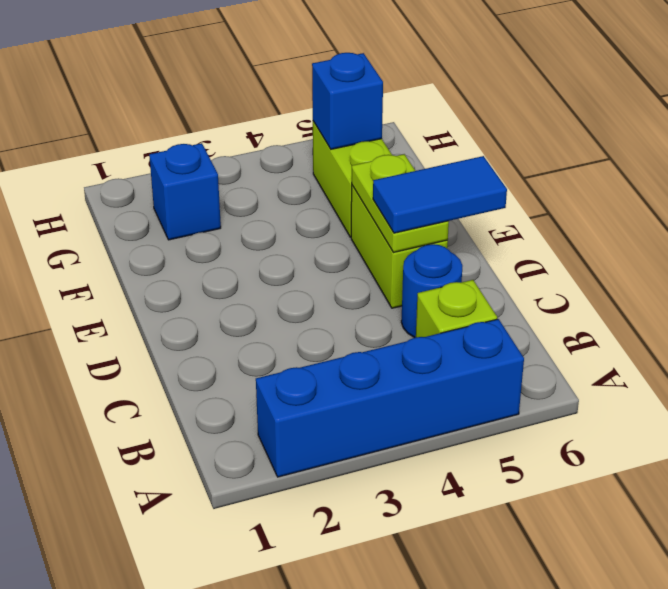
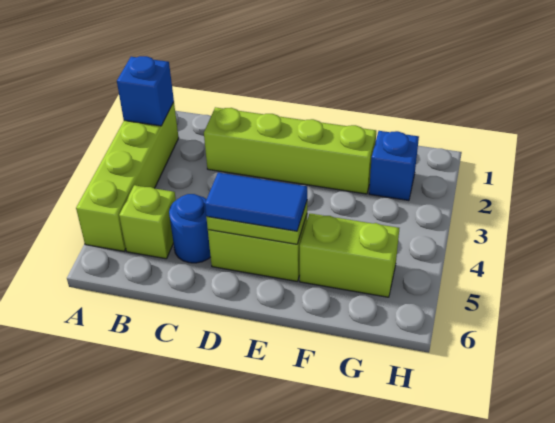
blue 1x4 brick [256,319,524,477] -> lime 1x4 brick [76,102,179,251]
none -> lime 1x4 brick [204,107,376,194]
blue 1x2 tile [373,156,507,233] -> blue 1x2 tile turned to [205,173,307,231]
blue 1x1 brick [312,53,383,149] -> blue 1x1 brick moved to [117,56,174,126]

